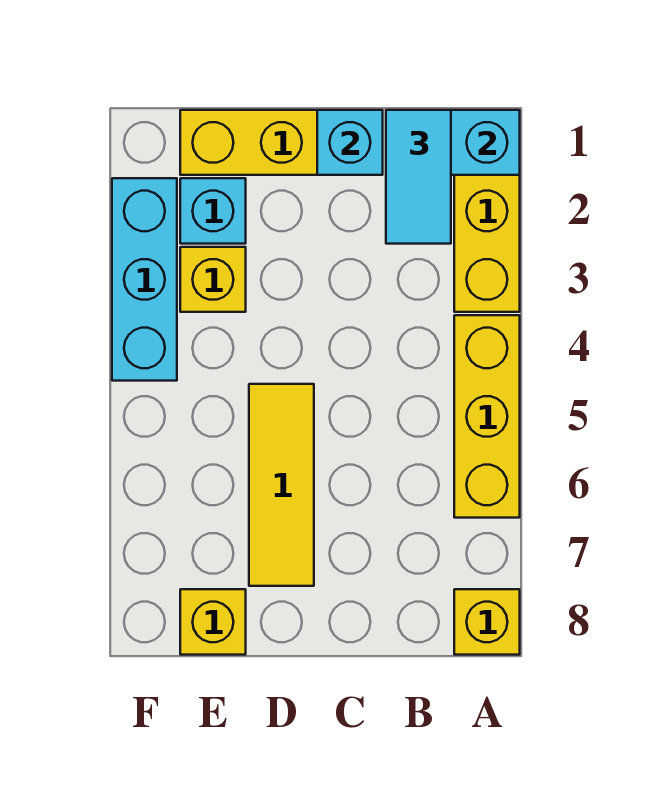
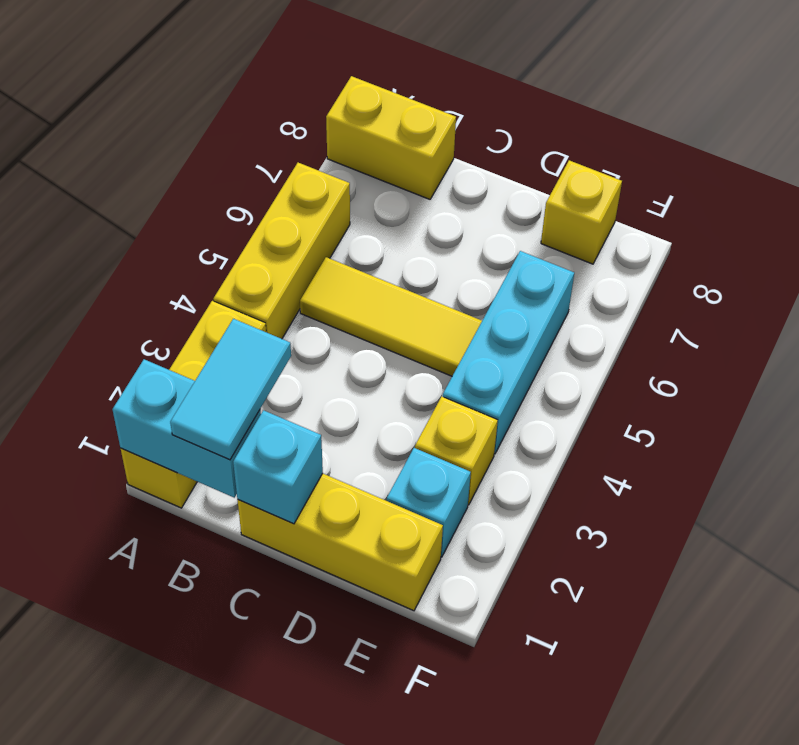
yellow 1x1 brick [454,589,520,655] -> yellow 1x2 brick [326,76,456,199]
yellow 1x3 tile [249,384,314,586] -> yellow 1x3 tile turned to [300,257,482,376]
cyan 1x3 brick [112,178,177,381] -> cyan 1x3 brick moved to [443,251,574,454]

